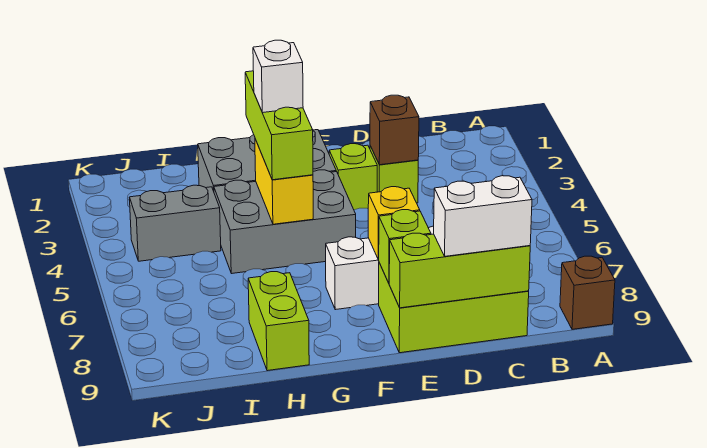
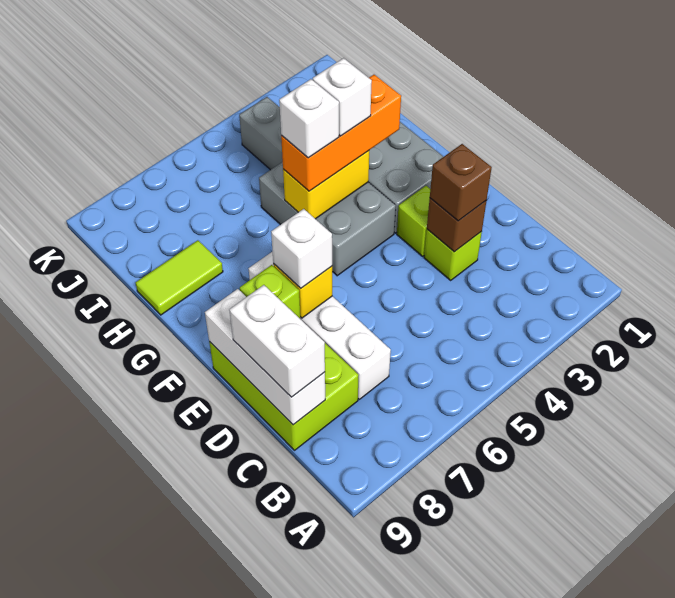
brown 1x1 brick [560,256,615,329] -> brown 1x1 brick moved to [430,144,492,221]
lime 1x3 brick [389,233,530,308] -> white 1x3 brick [205,289,325,425]
none -> white 1x1 brick [271,209,332,288]
lime 1x3 brick [245,71,313,180] -> orange 1x3 brick [281,75,401,191]
none -> white 1x1 brick [279,79,339,158]
lime 1x2 brick [248,272,309,371] -> lime 1x2 tile [135,240,223,315]

